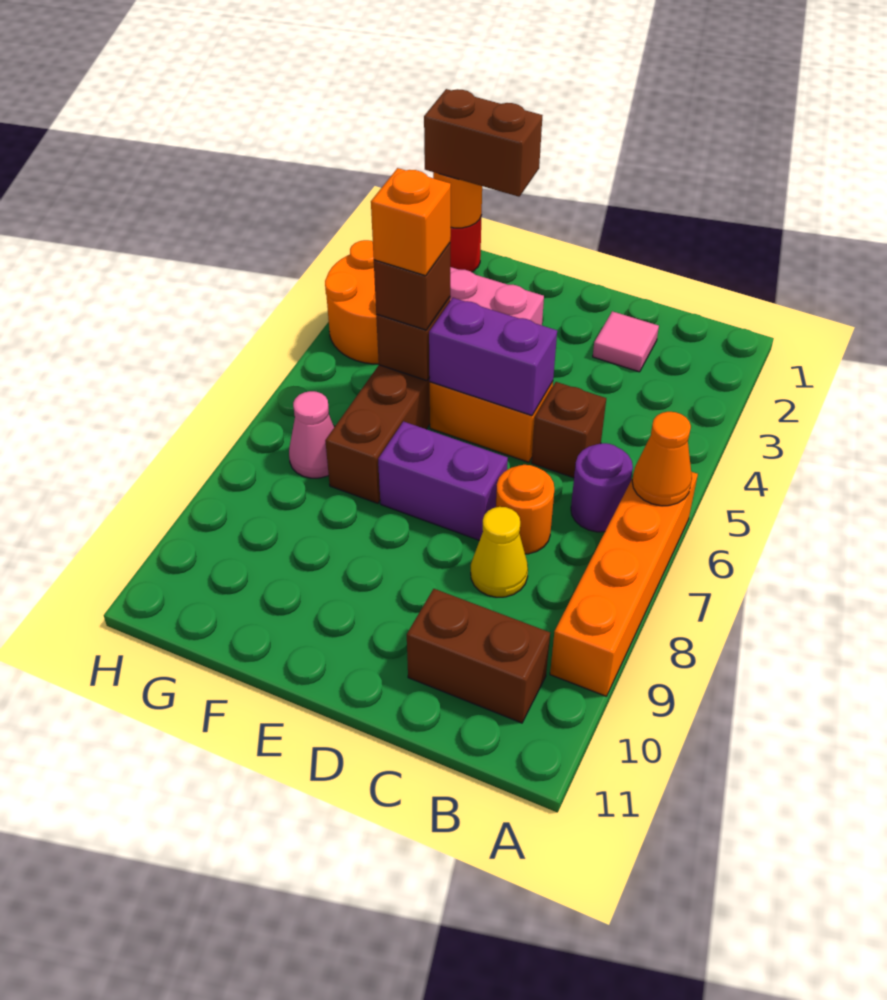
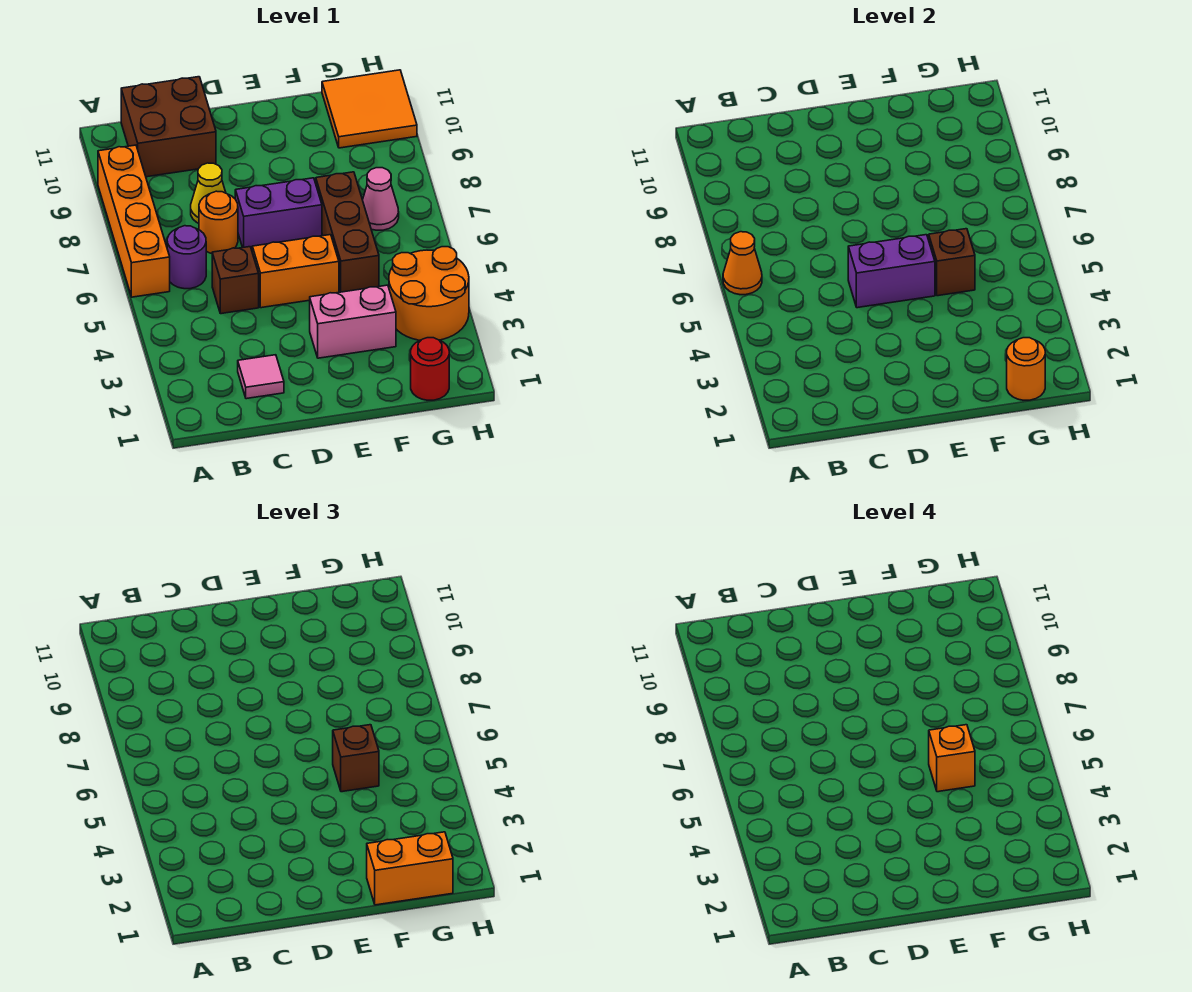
brown 1x2 brick [407,589,550,723] -> brown 2x2 brick [121,77,216,177]
brown 1x2 brick [424,89,542,197] -> orange 1x2 brick [367,832,453,905]
none -> orange 2x2 tile [322,70,417,148]

